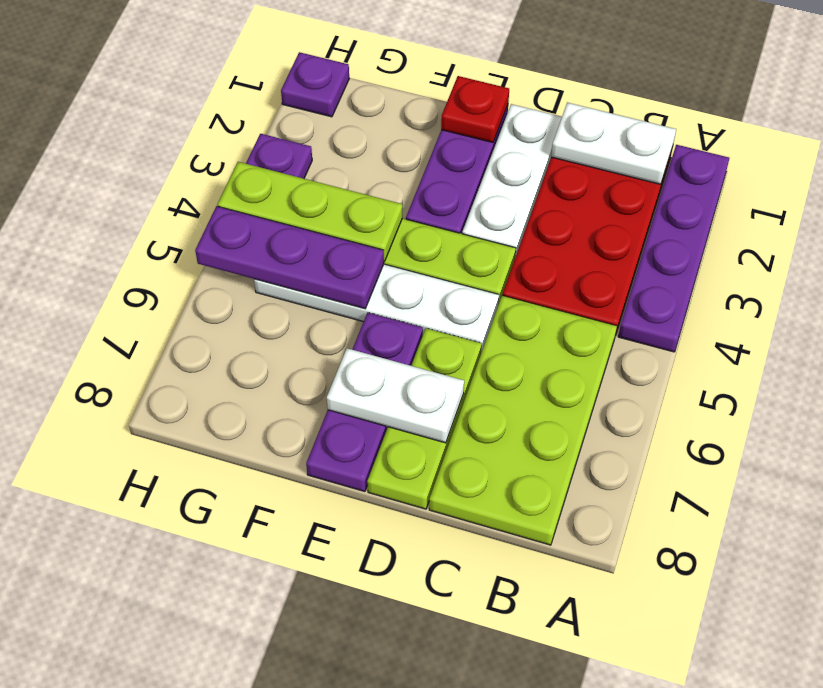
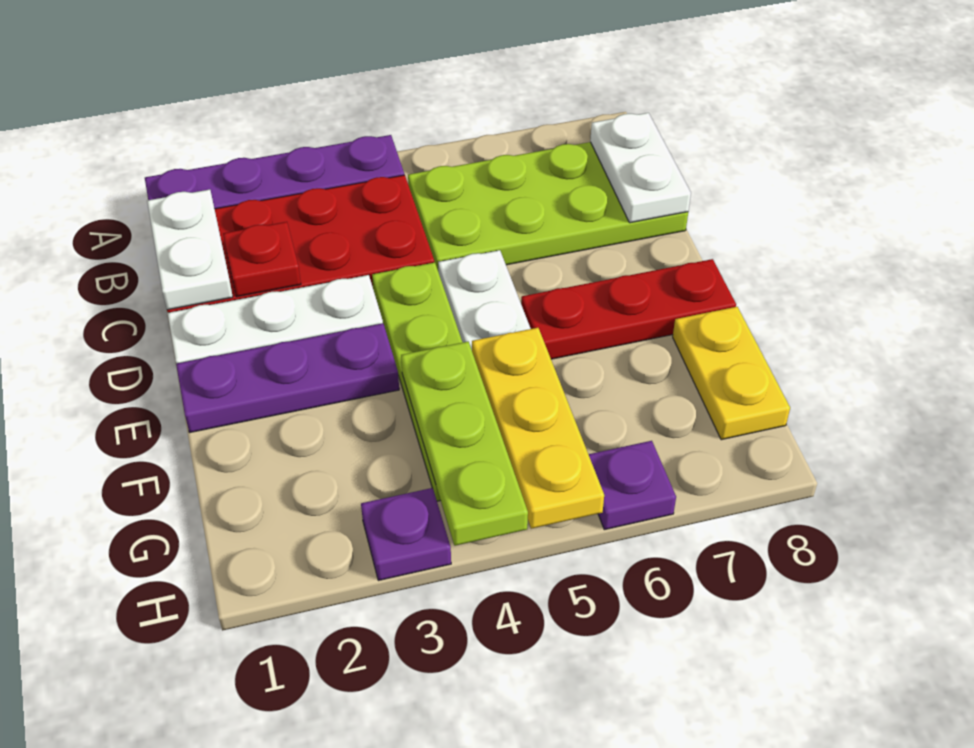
lime 1x3 plate [367,328,482,509] -> none
white 1x2 plate [327,348,464,443] -> white 1x2 plate moved to [590,113,691,223]
red 1x1 plate [441,76,509,142] -> red 1x1 plate moved to [223,222,301,297]
purple 1x3 plate [306,312,423,492] -> red 1x3 plate [521,259,736,359]
purple 1x3 plate [195,206,384,309] -> yellow 1x3 plate [472,328,604,529]
none -> yellow 1x2 plate [673,307,790,440]
purple 1x1 plate [281,52,349,117] -> purple 1x1 plate moved to [589,441,676,530]

